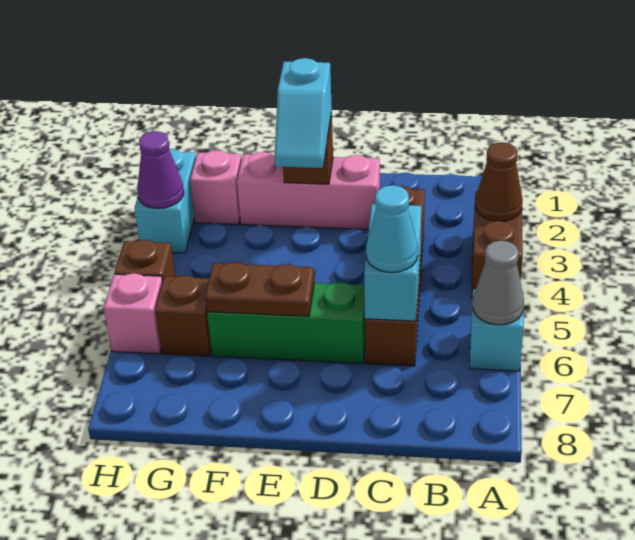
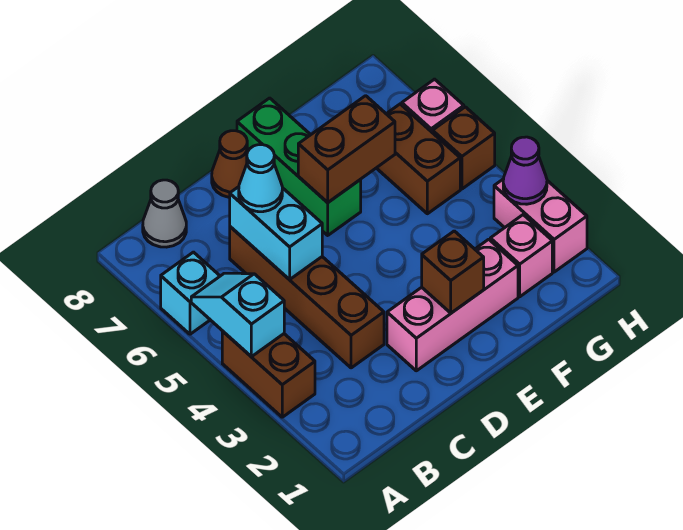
brown 1x1 cone [475,142,523,221] -> brown 1x1 cone moved to [212,131,248,197]
grey 1x1 cone [473,241,524,325] -> grey 1x1 cone moved to [143,180,186,247]
green 1x3 brick [207,282,365,363] -> green 1x3 brick turned to [237,98,361,235]
cyan 1x2 slope [274,58,332,168] -> cyan 1x2 slope moved to [191,273,284,357]
brown 1x2 plate [205,262,314,316] -> brown 1x2 brick [298,96,395,203]
brown 1x1 brick [155,275,211,356] -> brown 1x2 brick [377,104,460,214]
cyan 1x2 brick [134,149,196,253] -> pink 1x2 brick [494,179,587,272]

